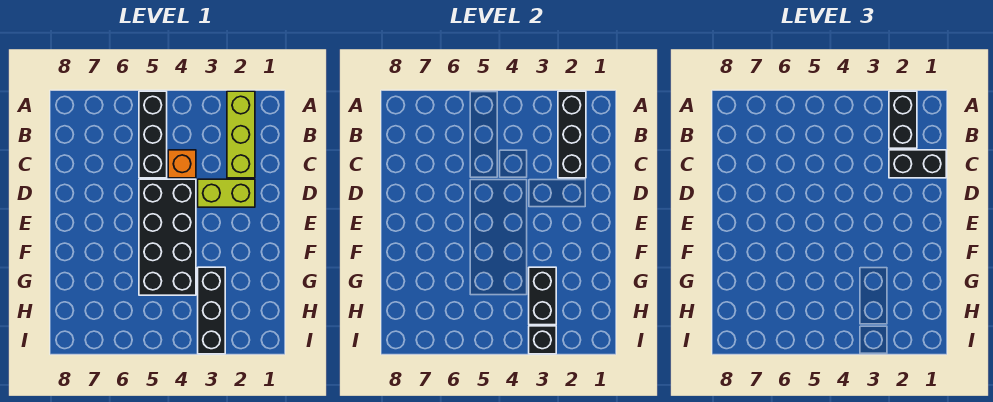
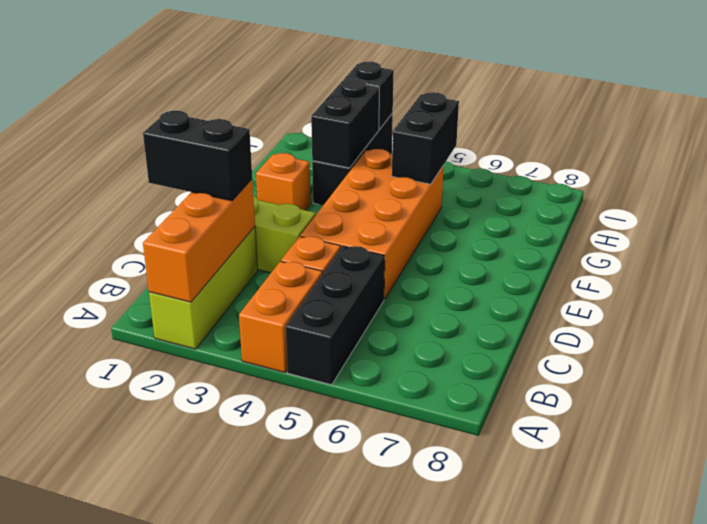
black 1x3 brick [558,91,586,178] -> orange 1x3 brick [143,180,255,302]
black 1x2 brick [889,91,917,148] -> black 1x2 brick moved to [392,92,459,184]
none -> orange 1x2 brick [239,261,322,373]
black 2x4 brick [139,179,196,295] -> orange 2x4 brick [300,149,444,299]
none -> orange 1x1 brick [256,153,311,210]

